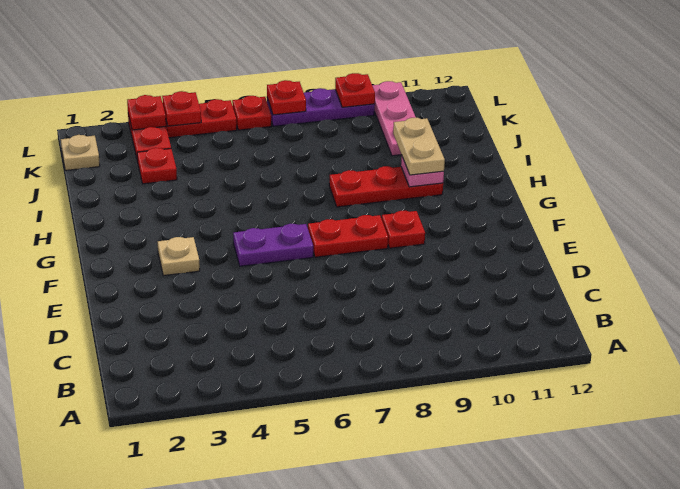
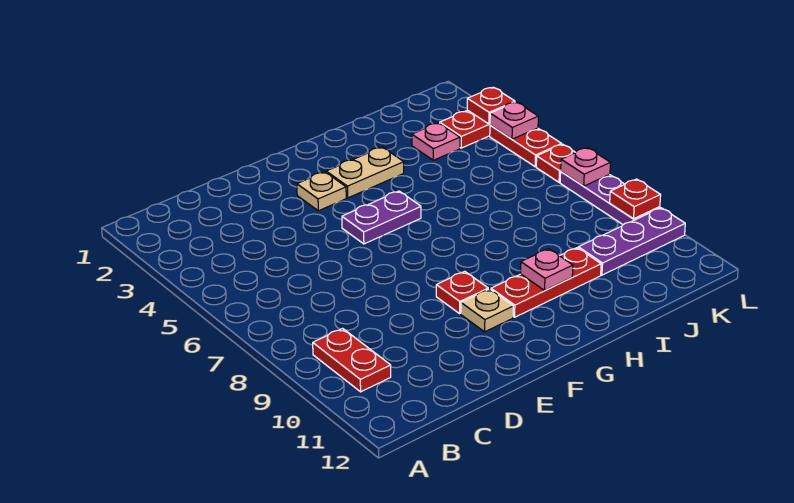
purple 1x2 plate [233,224,313,266] -> purple 1x2 plate turned to [342,191,421,244]
red 1x2 plate [308,215,388,257] -> red 1x2 plate moved to [313,328,391,392]
red 1x3 plate [329,166,443,207] -> red 1x3 plate turned to [491,248,601,317]
tan 1x2 plate [393,118,445,175] -> tan 1x2 plate moved to [326,147,404,198]
red 1x1 plate [137,148,177,184] -> pink 1x1 plate [412,123,460,160]
pink 1x3 plate [372,81,416,156] -> purple 1x3 plate [578,208,685,275]
tan 1x1 plate [61,135,100,170] -> tan 1x1 plate moved to [461,289,513,332]
red 1x1 plate [162,91,201,126] -> pink 1x1 plate [490,102,538,139]
red 1x1 plate [267,80,306,115] -> pink 1x1 plate [561,148,610,186]

